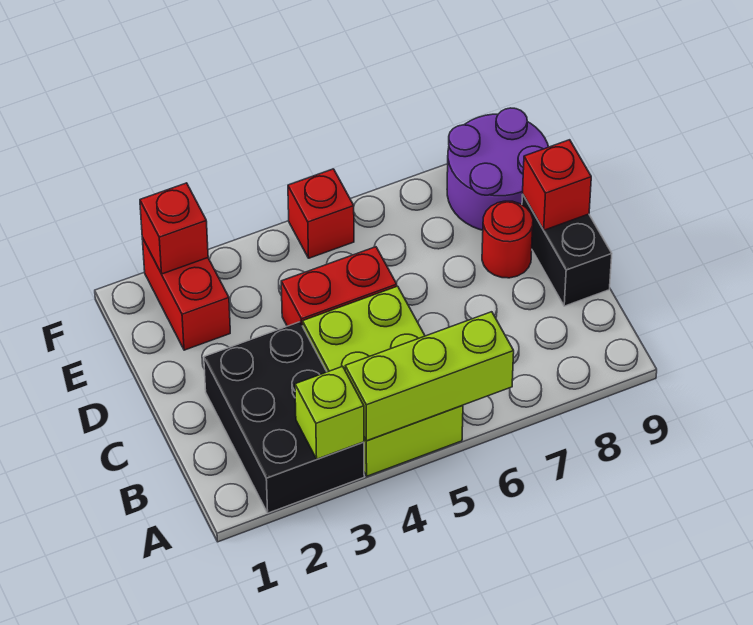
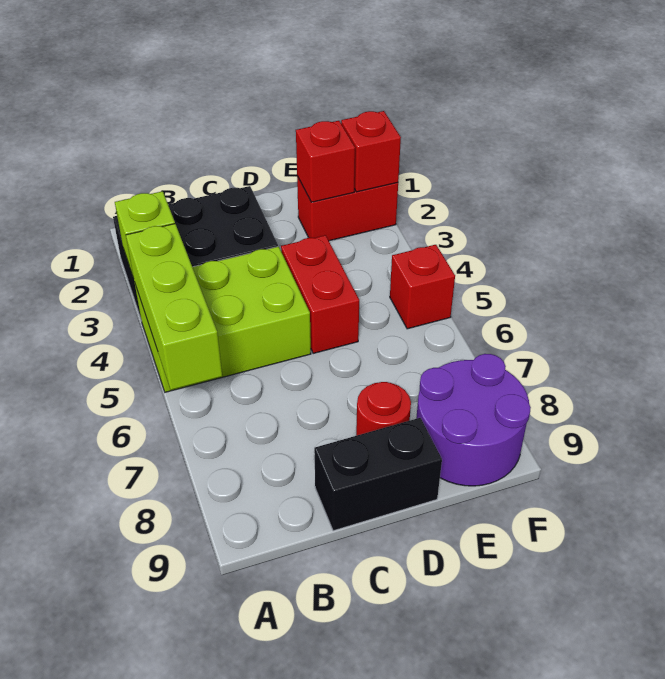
red 1x1 brick [523,140,591,230] -> red 1x1 brick moved to [296,121,355,202]

